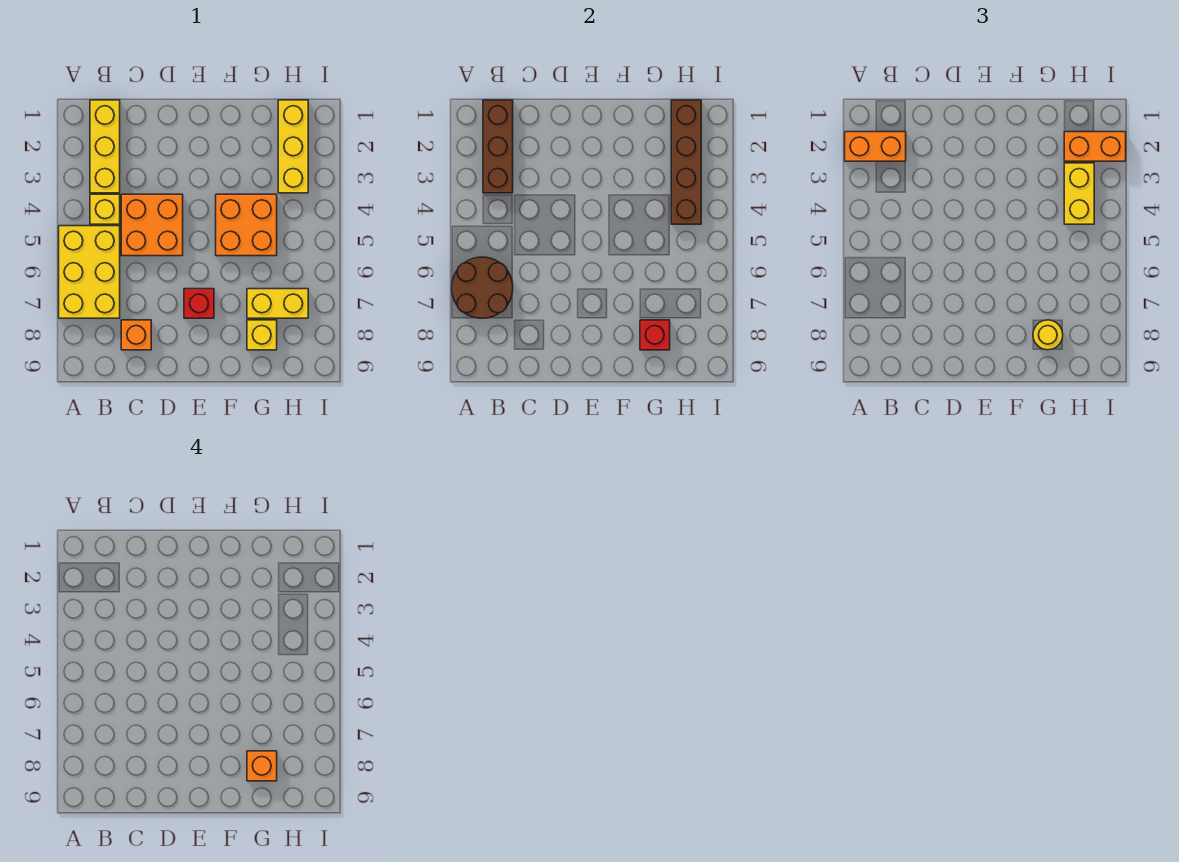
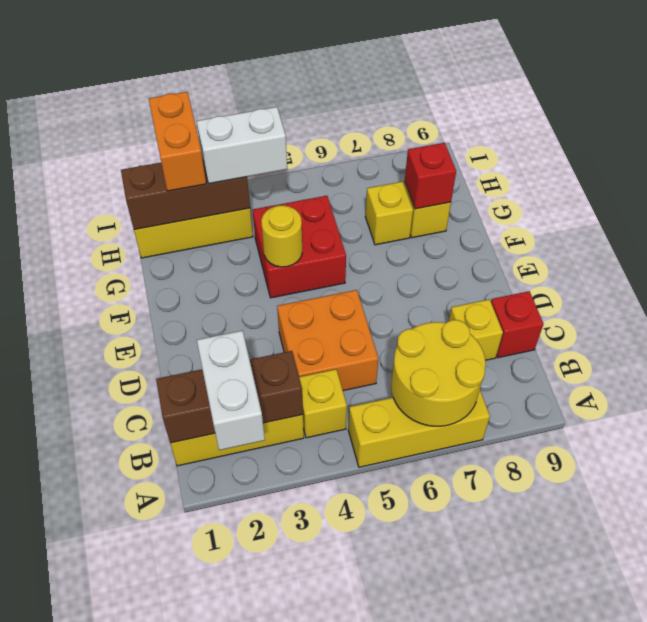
orange 1x2 brick [845,132,906,161] -> white 1x2 brick [197,331,265,450]
yellow 2x3 brick [59,226,120,318] -> yellow 1x3 brick [348,390,490,467]
brown 2x2 round brick [452,257,513,318] -> yellow 2x2 round brick [391,320,486,426]
orange 1x1 brick [121,320,151,350] -> yellow 1x1 brick [449,299,503,360]
red 1x1 brick [184,289,214,318] -> red 1x1 brick moved to [491,291,543,358]
orange 2x2 brick [216,194,277,256] -> red 2x2 brick [253,196,346,298]
yellow 1x2 brick [247,289,308,318] -> yellow 1x1 brick [365,182,413,245]
yellow 1x1 round brick [1033,320,1063,350] -> yellow 1x1 round brick moved to [261,205,302,267]
orange 1x1 brick [247,751,277,781] -> none
brown 1x4 brick [671,100,701,224] -> brown 1x3 brick [121,163,250,230]
yellow 1x2 brick [1064,163,1094,224] -> white 1x2 brick [197,107,287,184]

